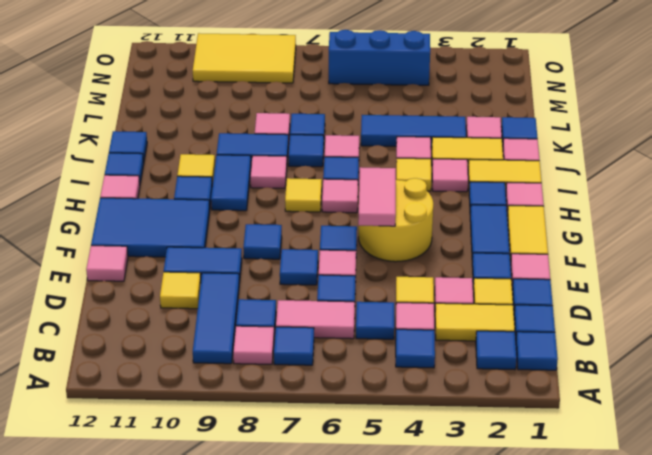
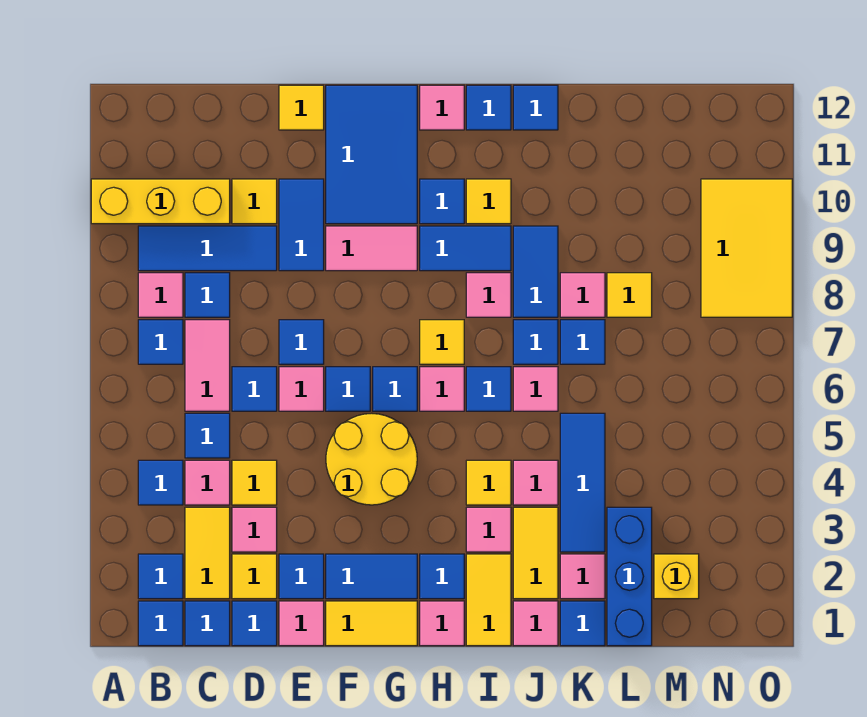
none -> yellow 1x3 brick [91,179,230,224]
pink 1x1 tile [86,246,128,281] -> yellow 1x1 tile [279,85,324,130]
pink 1x2 tile [358,167,396,226] -> pink 1x2 tile moved to [326,226,417,271]
blue 1x1 tile [243,224,282,259] -> blue 1x1 tile moved to [373,367,417,411]
none -> yellow 1x1 tile [607,273,652,317]
none -> yellow 1x1 brick [654,554,699,599]
blue 1x3 brick [329,30,430,85] -> blue 1x3 brick moved to [607,507,652,646]

